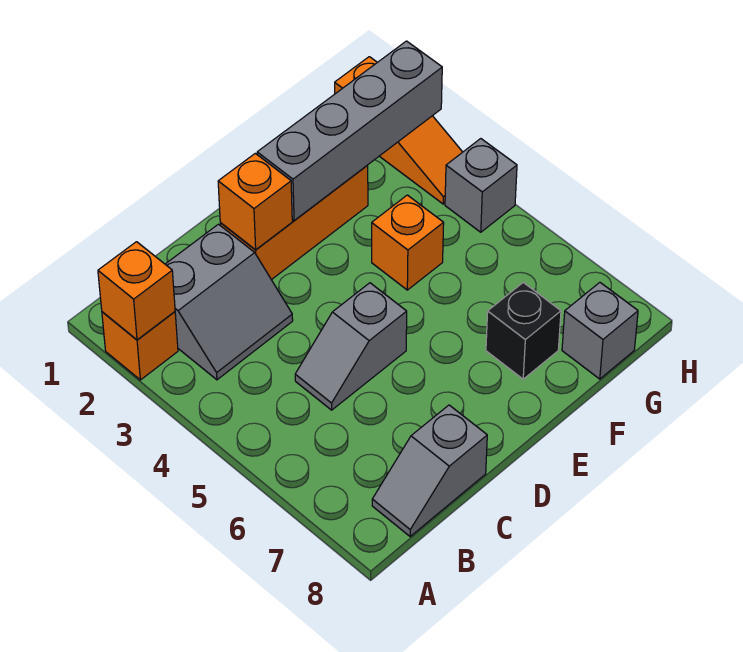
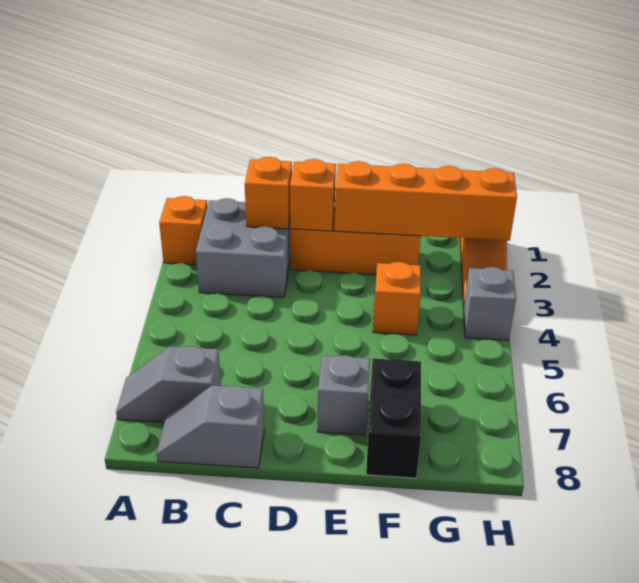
orange 1x1 brick [98,242,175,340] -> orange 1x1 brick moved to [245,157,292,229]
grey 2x2 slope [165,224,293,380] -> grey 2x2 brick [196,198,290,297]
grey 1x2 slope [295,283,407,410] -> grey 1x2 slope moved to [116,346,221,423]
grey 1x4 brick [257,41,442,221] -> orange 1x4 brick [334,161,517,241]
black 1x1 brick [486,283,561,379] -> black 1x2 brick [366,358,421,478]
grey 1x1 brick [562,283,638,379] -> grey 1x1 brick moved to [317,355,370,435]

